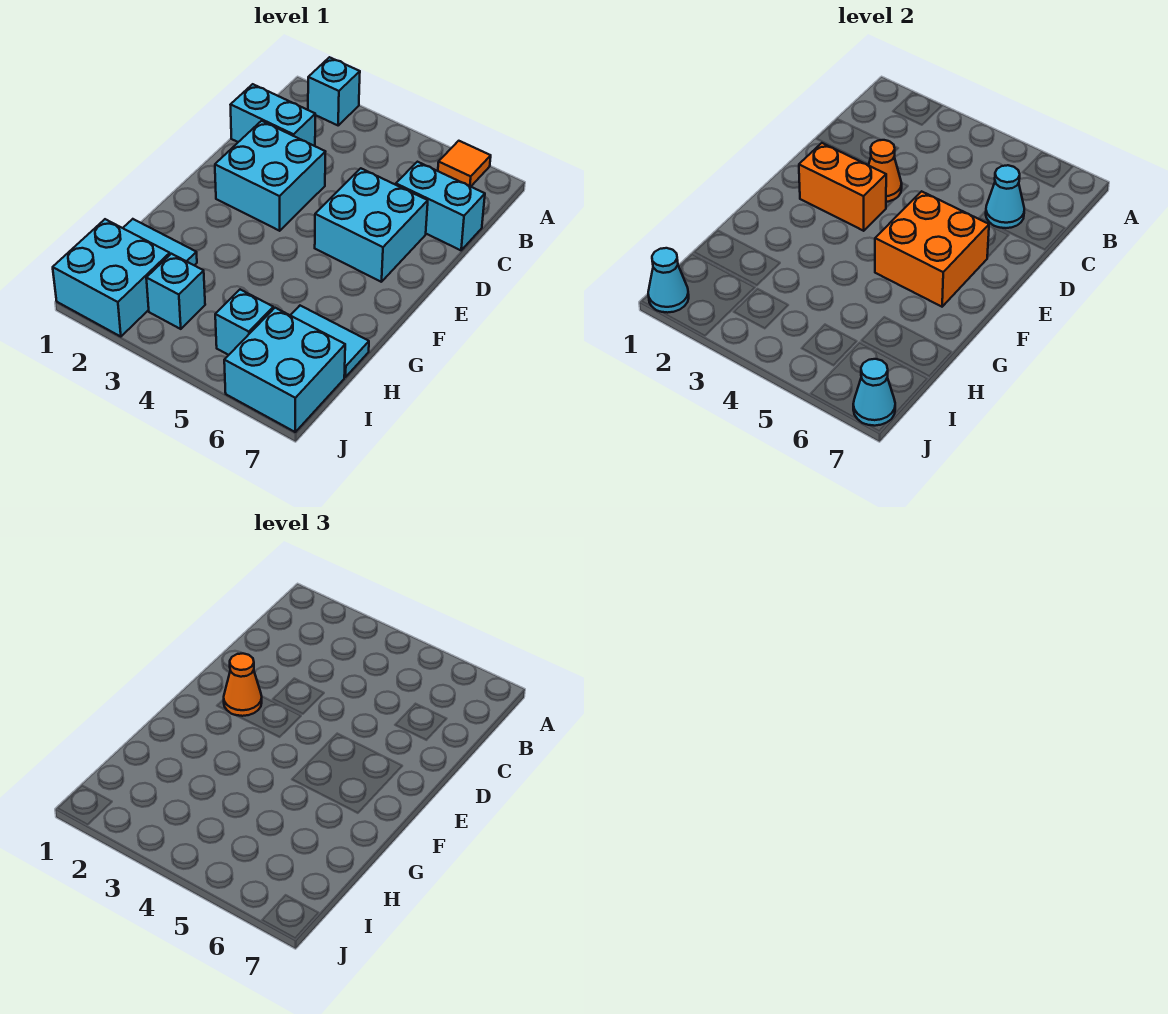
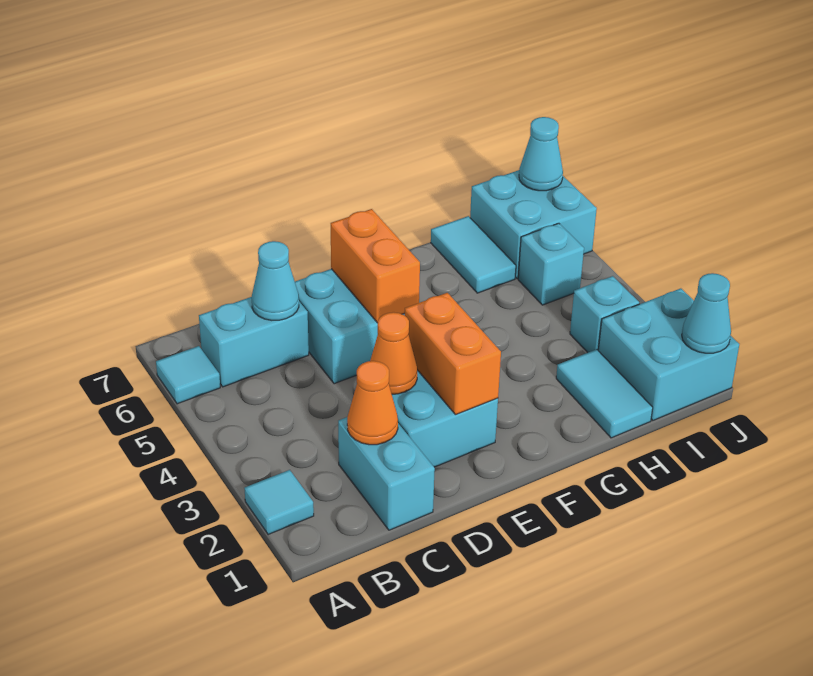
cyan 1x1 brick [308,57,360,125] -> cyan 1x1 tile [244,470,314,535]
orange 1x1 tile [438,141,491,187] -> cyan 1x1 tile [156,346,220,404]
cyan 1x2 brick [396,162,485,250] -> cyan 1x2 brick turned to [199,297,309,387]
orange 1x1 cone [224,654,262,716] -> orange 1x1 cone moved to [347,361,398,445]
orange 2x2 brick [875,191,989,307] -> orange 1x2 brick [331,209,420,323]

